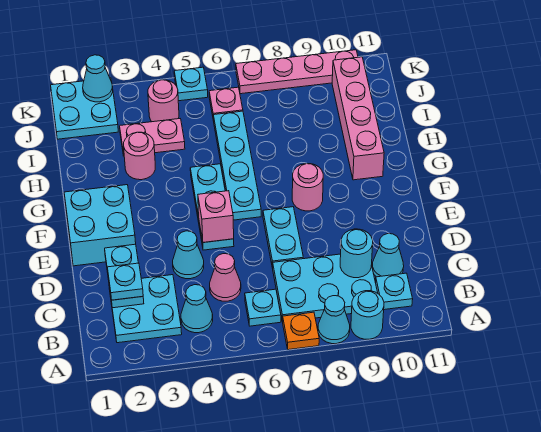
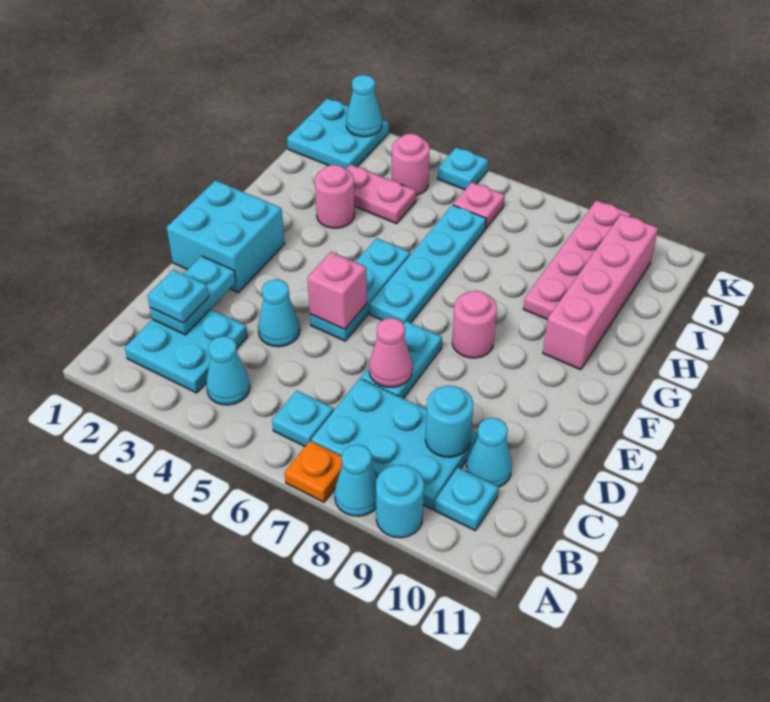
pink 1x1 cone [210,254,241,301] -> pink 1x1 cone moved to [369,318,412,387]
pink 1x4 plate [236,50,358,94] -> pink 1x4 plate turned to [523,200,631,320]

